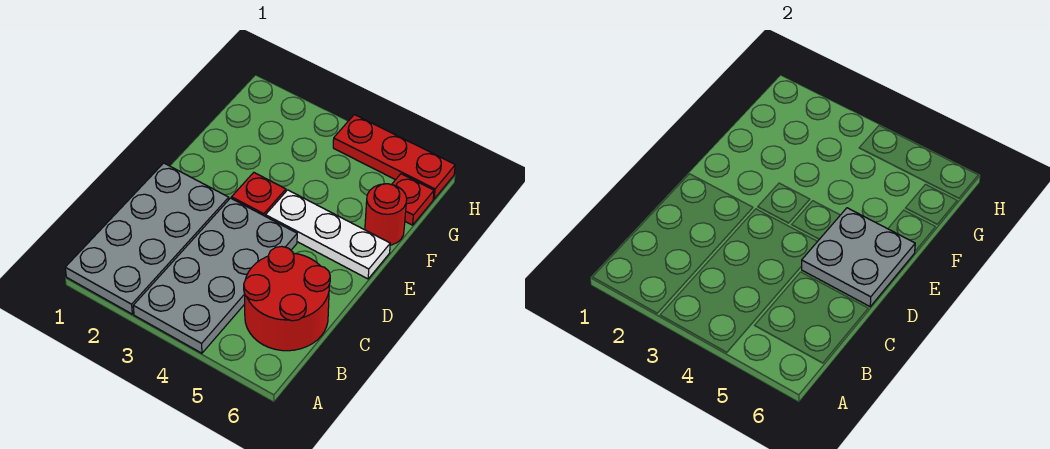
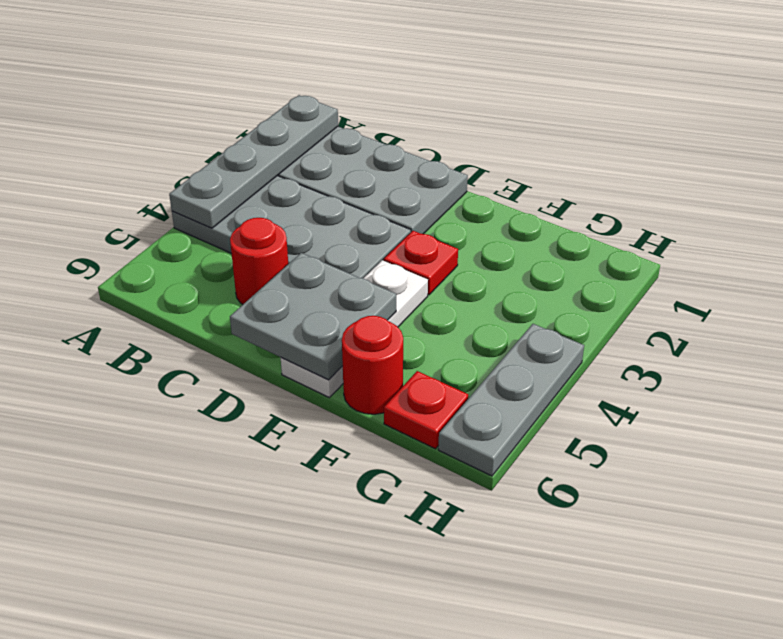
none -> grey 1x4 plate [169,95,338,228]
red 2x2 round brick [244,247,330,351] -> red 1x1 round brick [230,218,288,304]
red 1x3 plate [333,115,455,199] -> grey 1x3 plate [438,324,584,476]

